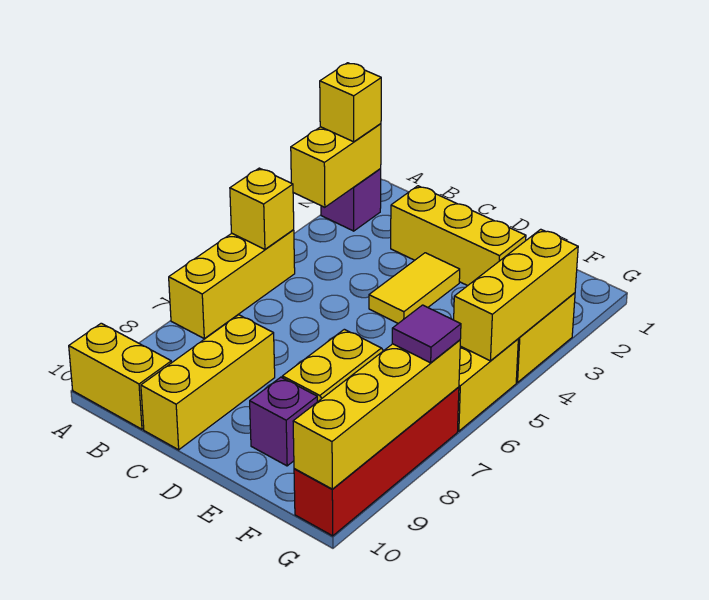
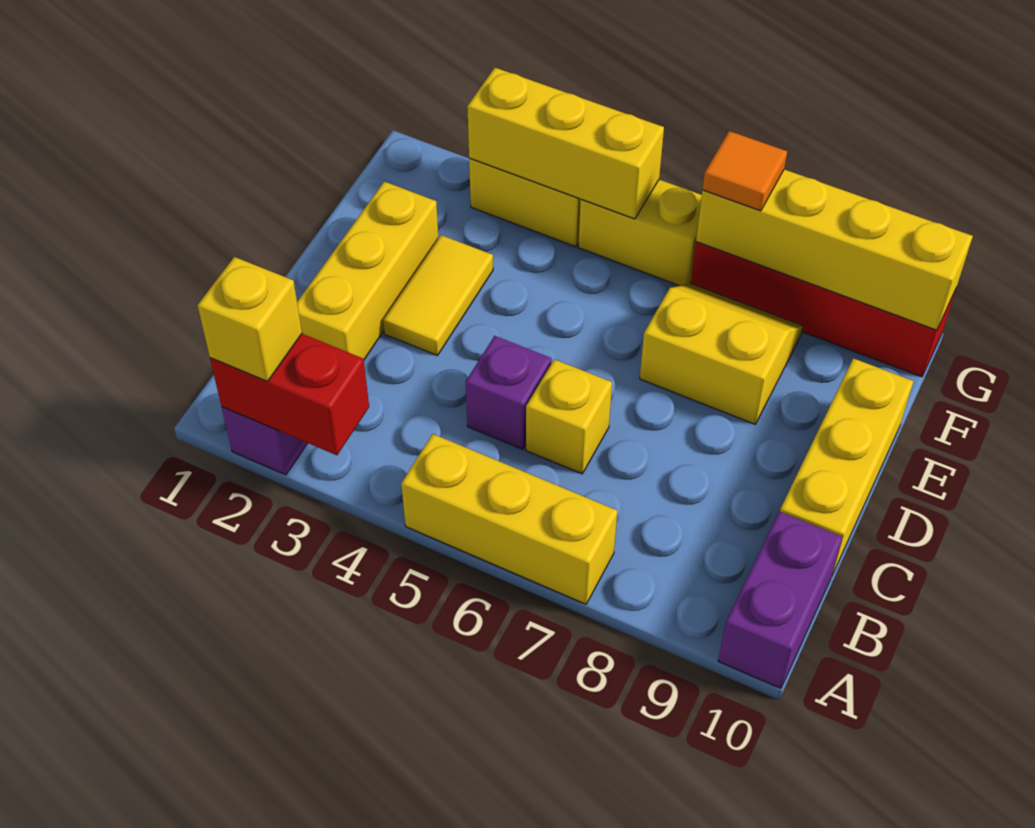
yellow 1x2 brick [291,124,381,207] -> red 1x2 brick [210,334,369,455]
yellow 1x1 brick [230,168,294,249] -> yellow 1x1 brick moved to [526,359,612,474]
yellow 1x2 brick [69,323,171,429] -> purple 1x2 brick [718,511,843,688]
yellow 1x3 brick [141,315,275,450] -> yellow 1x3 brick turned to [780,358,914,575]
yellow 1x2 tile [369,253,460,323] -> yellow 1x2 tile turned to [383,235,493,355]
purple 1x1 brick [250,377,317,466] -> purple 1x1 brick moved to [466,336,551,449]
purple 1x1 tile [392,305,461,363] -> orange 1x1 tile [702,131,787,211]

